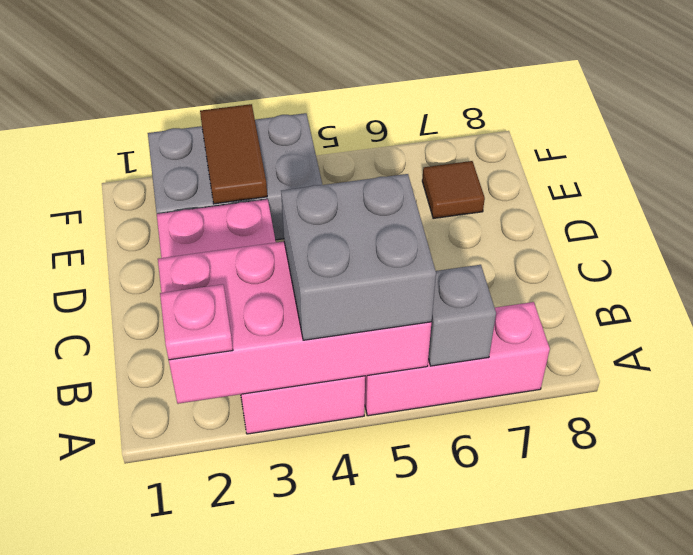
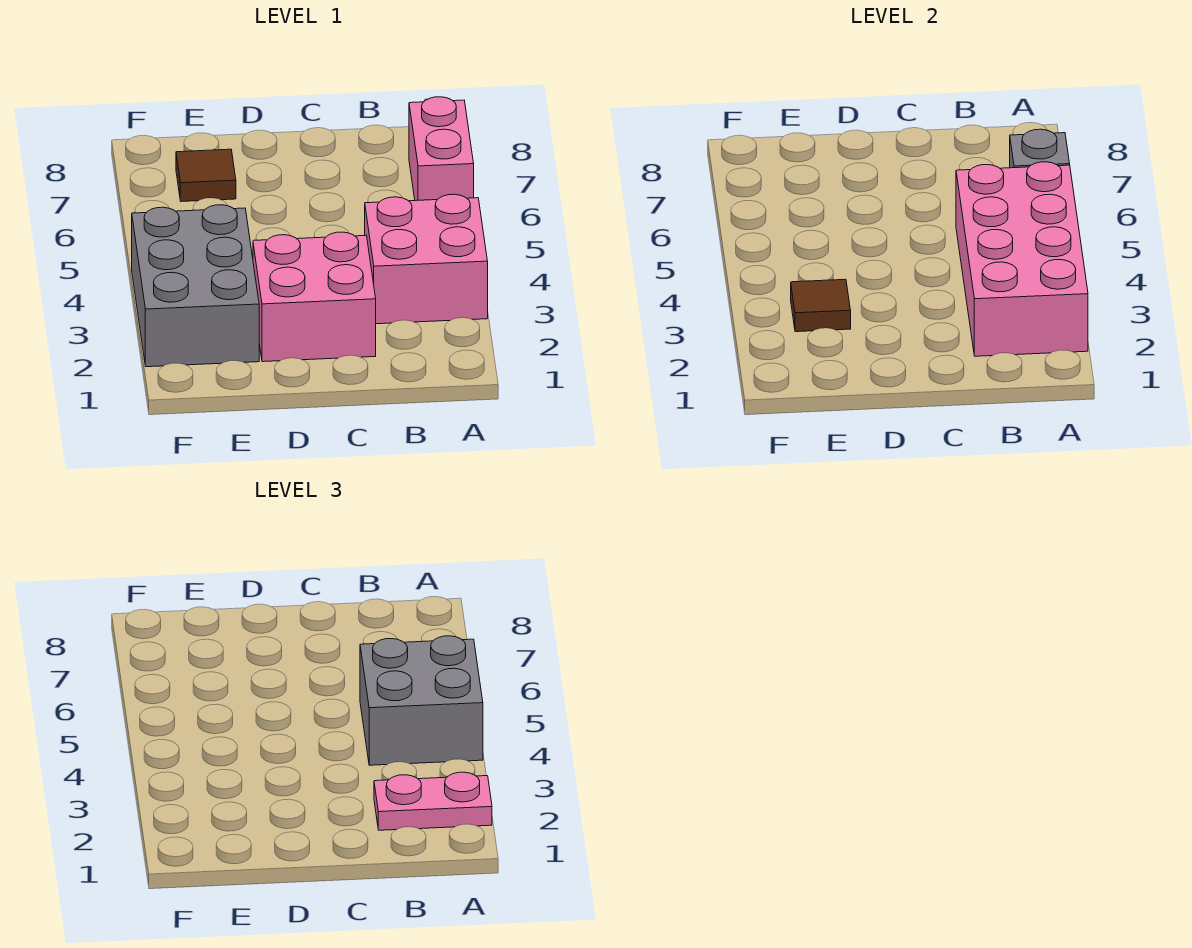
pink 1x1 plate [160,284,233,360] -> pink 1x2 plate [374,772,492,830]
pink 1x3 brick [365,302,550,416] -> pink 1x2 brick [409,97,474,201]
brown 1x2 tile [200,104,267,204] -> brown 1x1 tile [791,279,851,332]

